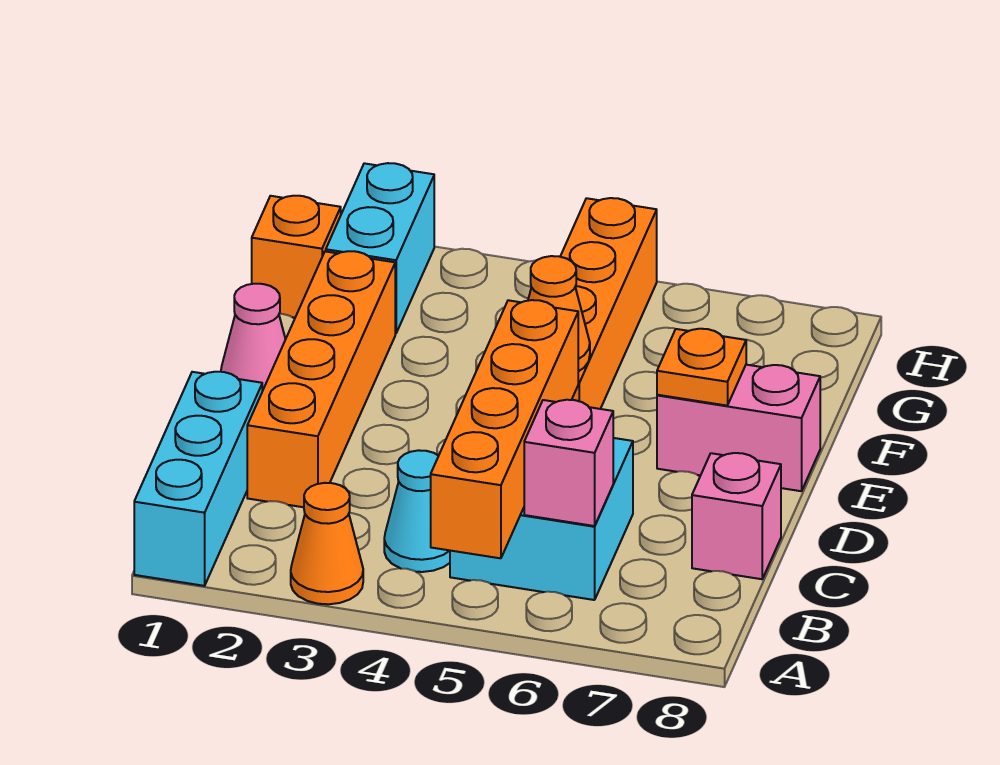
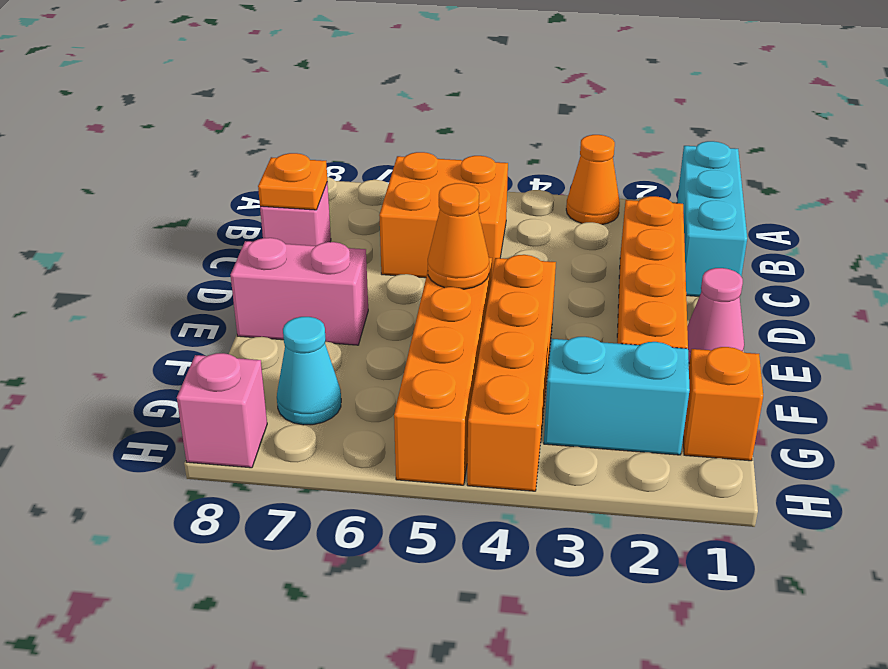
orange 1x4 brick [431,300,578,558] -> orange 1x4 brick moved to [467,255,556,491]
cyan 1x1 cone [384,450,450,572] -> cyan 1x1 cone moved to [277,317,341,425]
cyan 2x2 brick [450,438,633,600] -> orange 2x2 brick [379,152,508,278]
pink 1x1 brick [524,400,613,526] -> pink 1x1 brick moved to [177,353,267,468]
orange 1x1 plate [657,329,746,406] -> orange 1x1 plate moved to [258,153,327,210]
cyan 1x2 brick [326,163,434,333] -> cyan 1x2 brick turned to [544,337,690,455]

